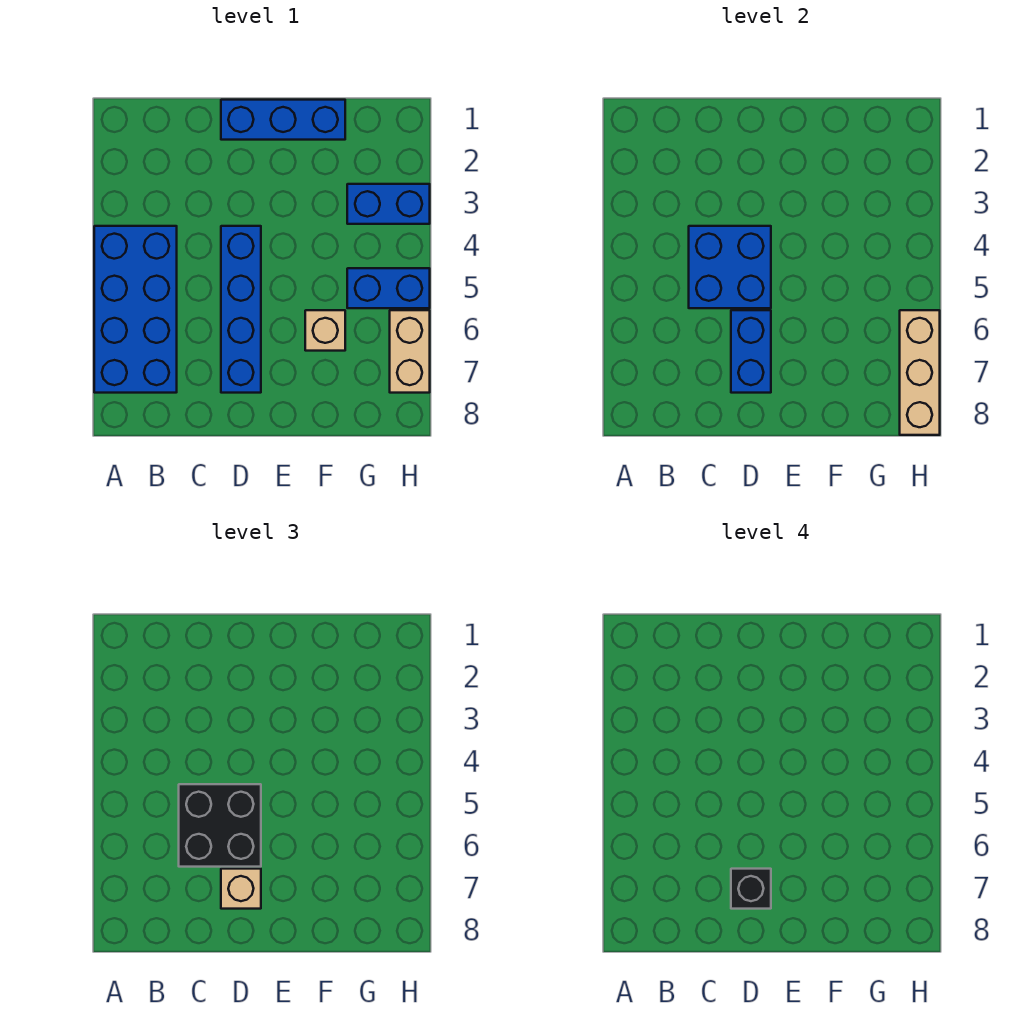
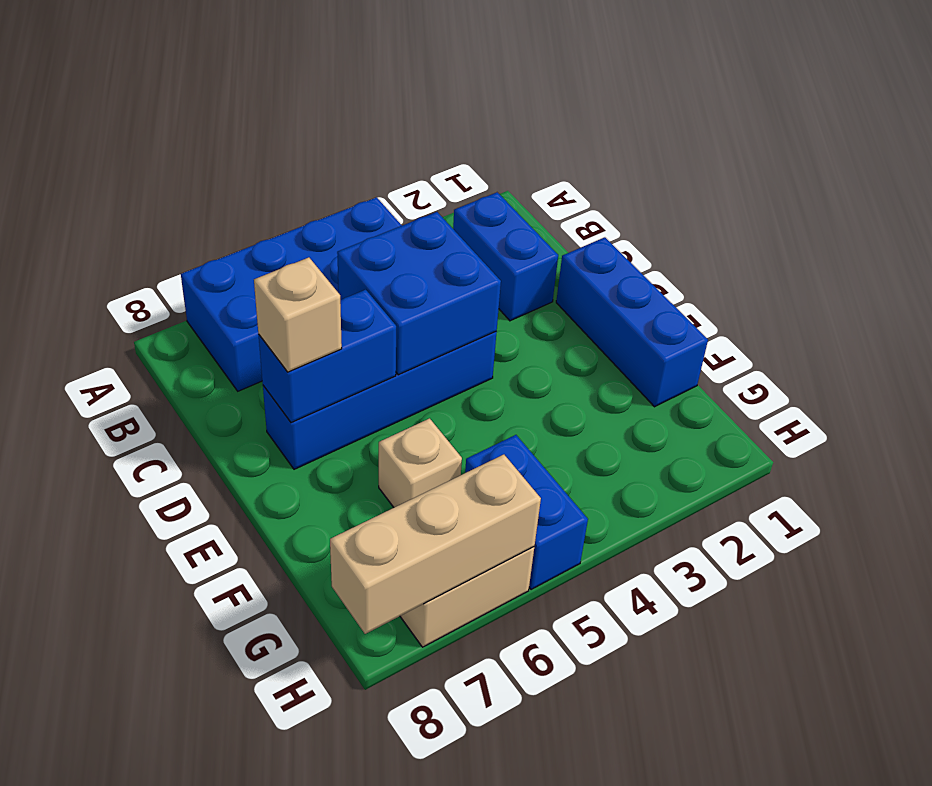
black 2x2 brick [179,784,261,867] -> none
black 1x1 brick [731,869,771,909] -> none
blue 1x2 brick [347,184,430,224] -> blue 1x2 brick moved to [453,192,558,321]

